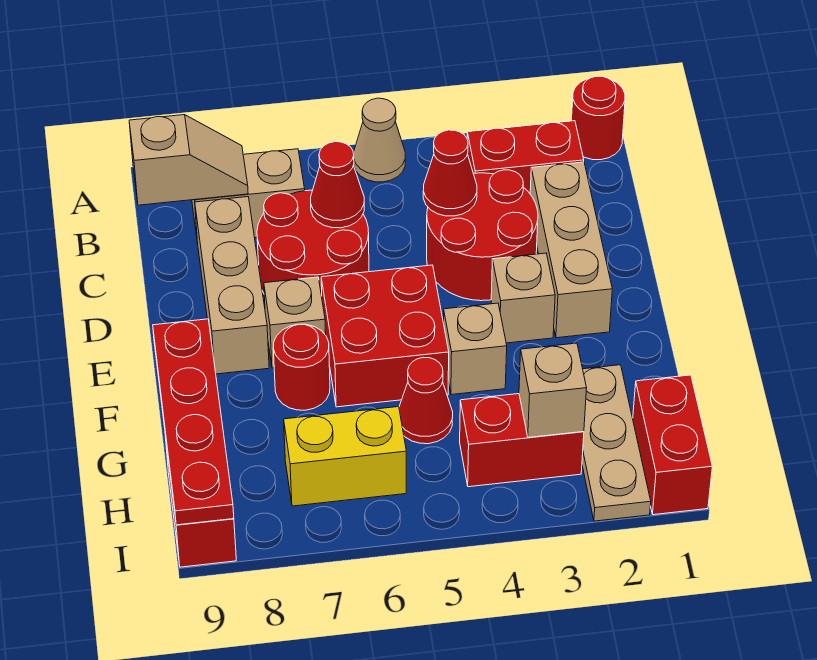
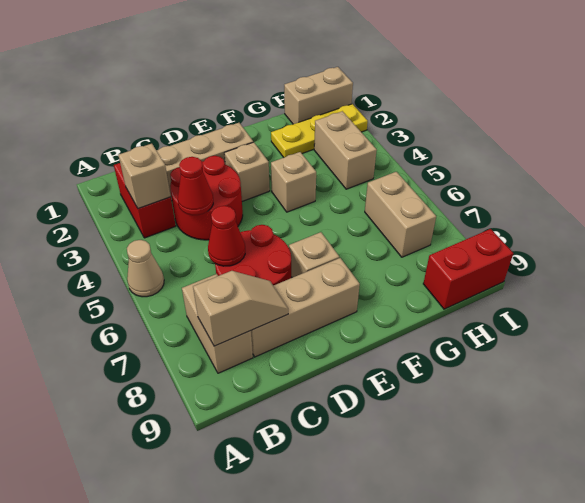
red 1x1 round brick [571,76,625,160] -> none
tan 1x2 slope [129,115,248,205] -> tan 1x2 slope turned to [193,271,288,346]
red 2x2 brick [321,265,449,407] -> none
red 1x1 round brick [273,324,330,410] -> none
red 1x4 plate [153,319,234,525] -> none
tan 1x3 plate [582,365,651,521] -> yellow 1x3 plate [271,104,368,158]
red 1x1 cone [399,357,453,444] -> none
red 1x2 brick [633,375,712,515] -> tan 1x2 brick [284,67,353,124]
red 1x2 brick [460,394,584,487] -> tan 1x2 brick [314,111,377,189]
tan 1x1 brick [519,343,587,438] -> tan 1x1 brick moved to [119,144,171,209]
yellow 1x2 brick [284,407,406,506] -> tan 1x2 brick [365,172,436,257]

